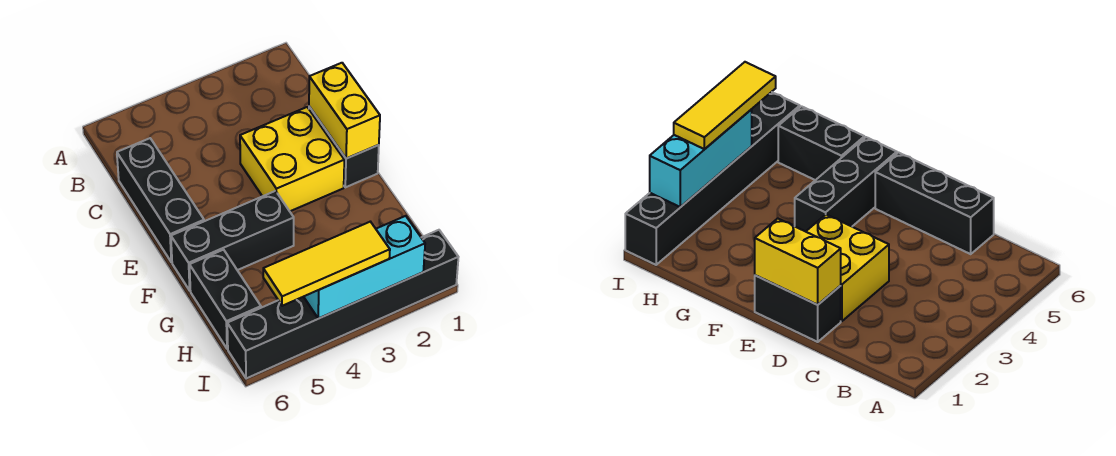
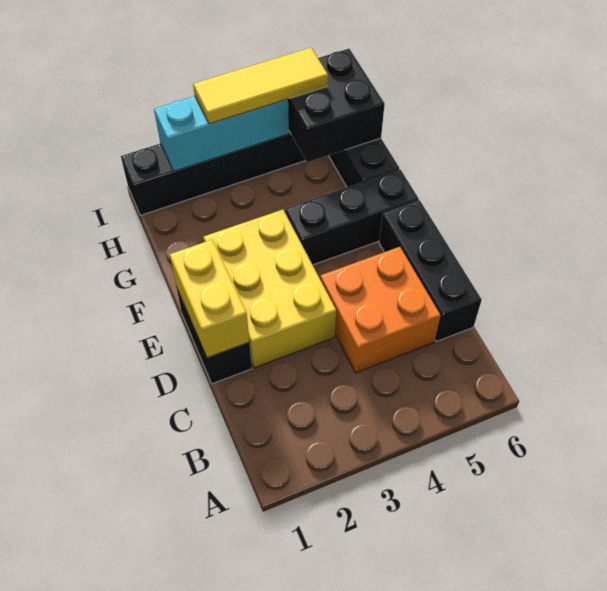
none -> orange 2x2 brick [320,247,441,373]
yellow 2x2 brick [240,107,344,211] -> yellow 2x3 brick [204,210,336,368]
none -> black 2x2 brick [288,49,385,162]

